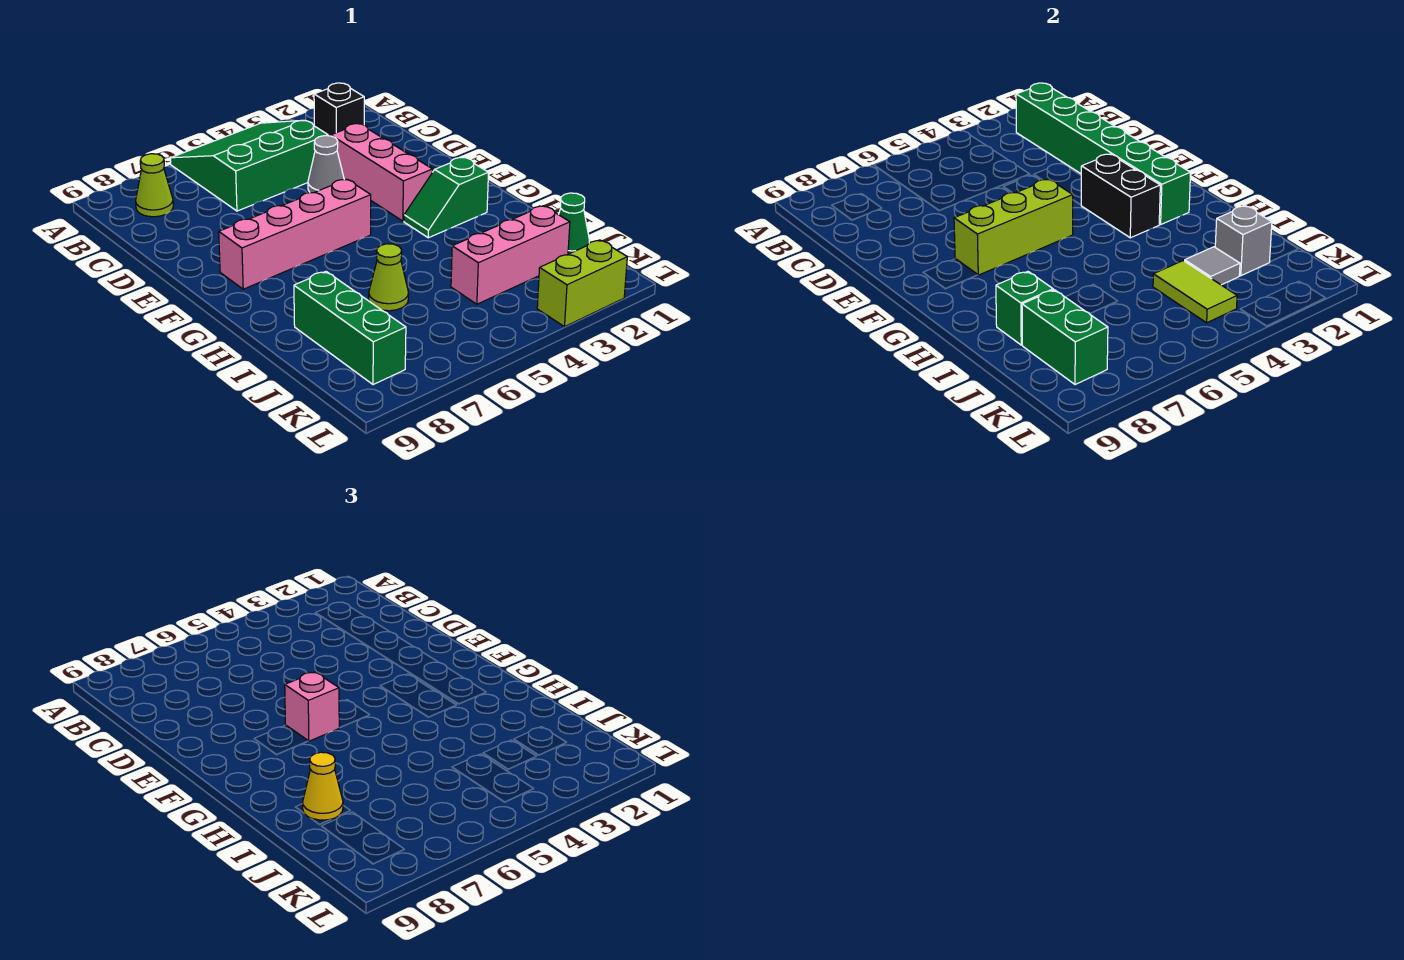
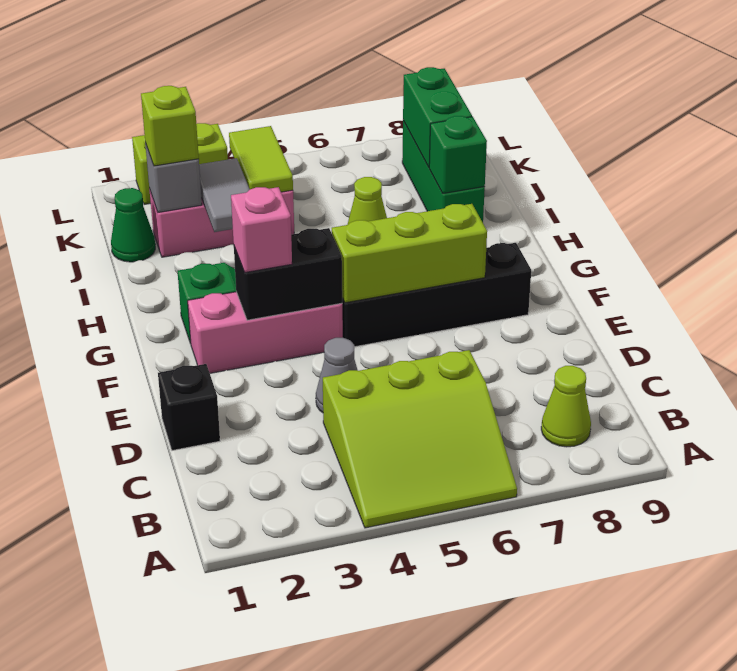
green 3x3 slope [171,120,328,211] -> lime 3x3 slope [323,350,517,528]
black 1x1 brick [314,83,364,136] -> black 1x1 brick moved to [158,364,220,451]
green 1x6 brick [1016,83,1191,224] -> none
pink 1x3 brick [331,124,433,221] -> pink 1x3 brick turned to [188,292,343,373]
black 1x2 brick [1081,154,1160,238] -> black 1x2 brick turned to [234,228,343,320]
pink 1x4 brick [219,179,371,289] -> black 1x4 brick [342,243,531,347]
pink 1x1 brick [285,672,339,741] -> pink 1x1 brick moved to [231,187,292,272]
yellow 1x1 cone [303,752,343,820] -> none
none -> lime 1x1 brick [141,86,199,166]
grey 1x1 tile [1185,247,1240,285] -> grey 1x2 tile [199,158,250,232]

